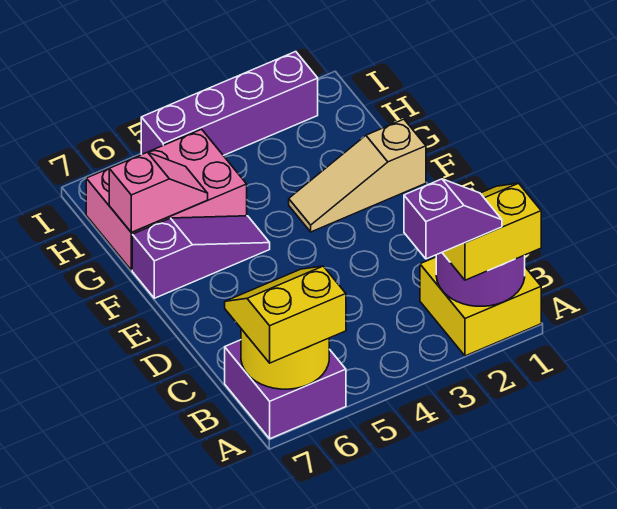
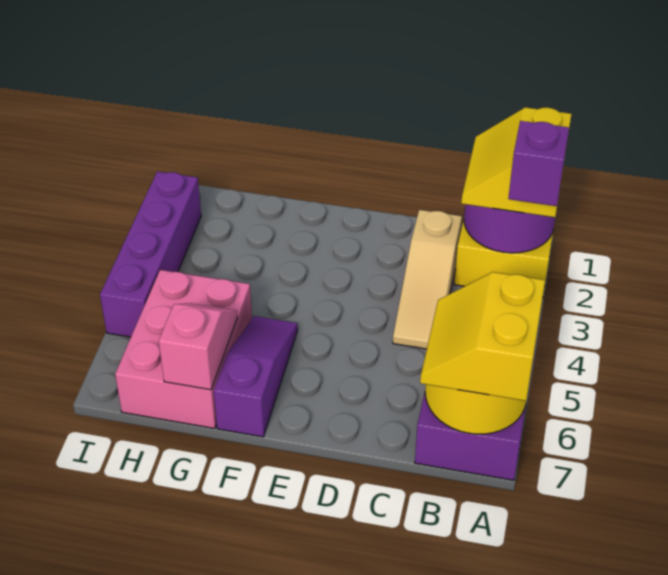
tan 1x3 slope [289,119,426,232] -> tan 1x3 slope moved to [393,210,462,349]

